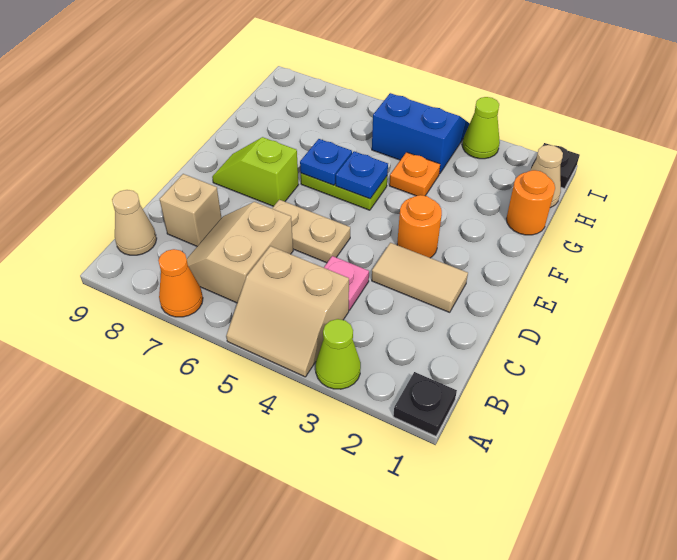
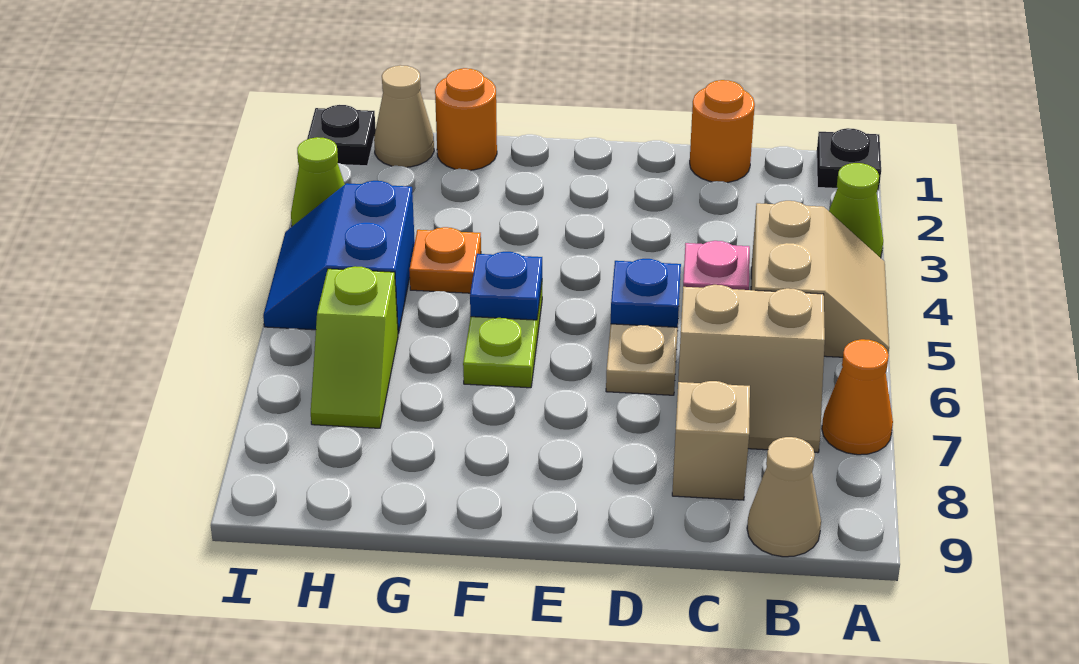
tan 1x2 tile [372,243,468,312] -> none
orange 1x1 round brick [397,195,442,258] -> orange 1x1 round brick moved to [690,80,755,182]
lime 1x2 slope [212,137,299,206] -> lime 1x2 slope moved to [311,266,398,428]
blue 1x1 plate [300,139,352,185] -> blue 1x1 plate moved to [611,259,681,327]

